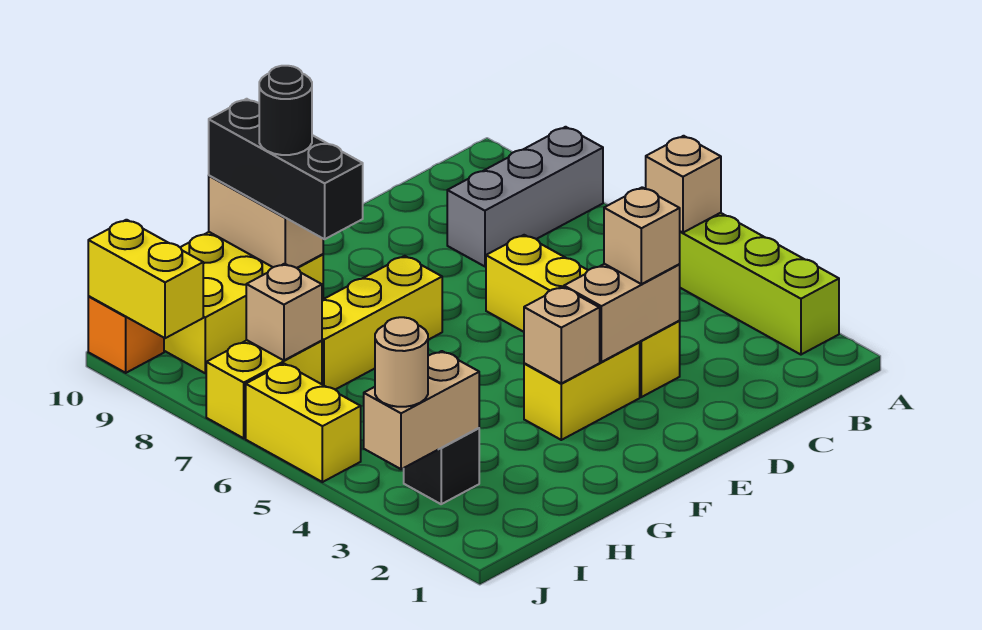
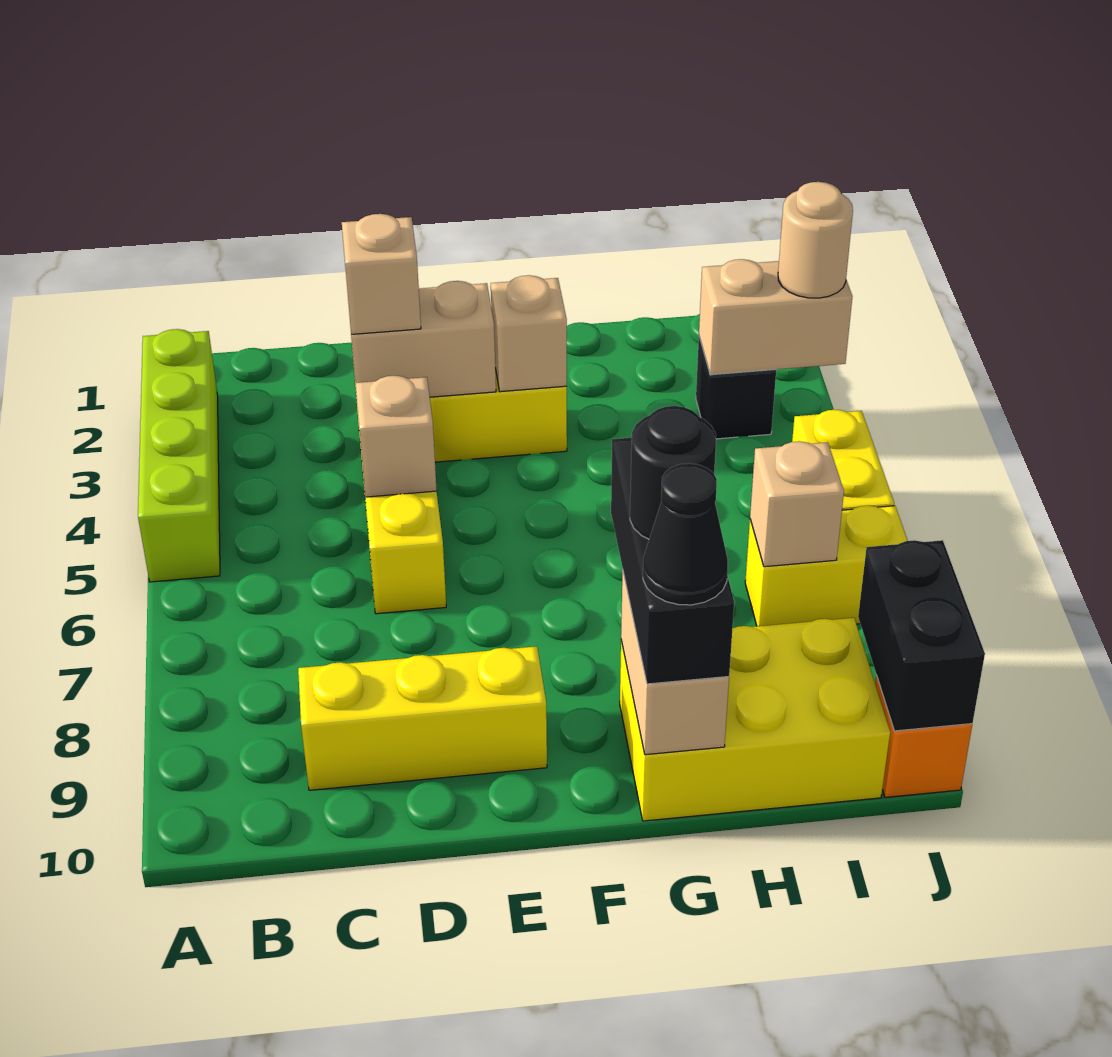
tan 1x1 brick [646,136,721,233] -> tan 1x1 brick moved to [355,376,437,497]
grey 1x3 brick [447,127,603,266] -> none
yellow 1x3 brick [322,256,442,390] -> yellow 1x3 brick moved to [298,646,547,790]
none -> black 1x1 cone [643,463,728,605]
yellow 1x2 brick [88,220,203,338] -> black 1x2 brick [858,540,985,731]

